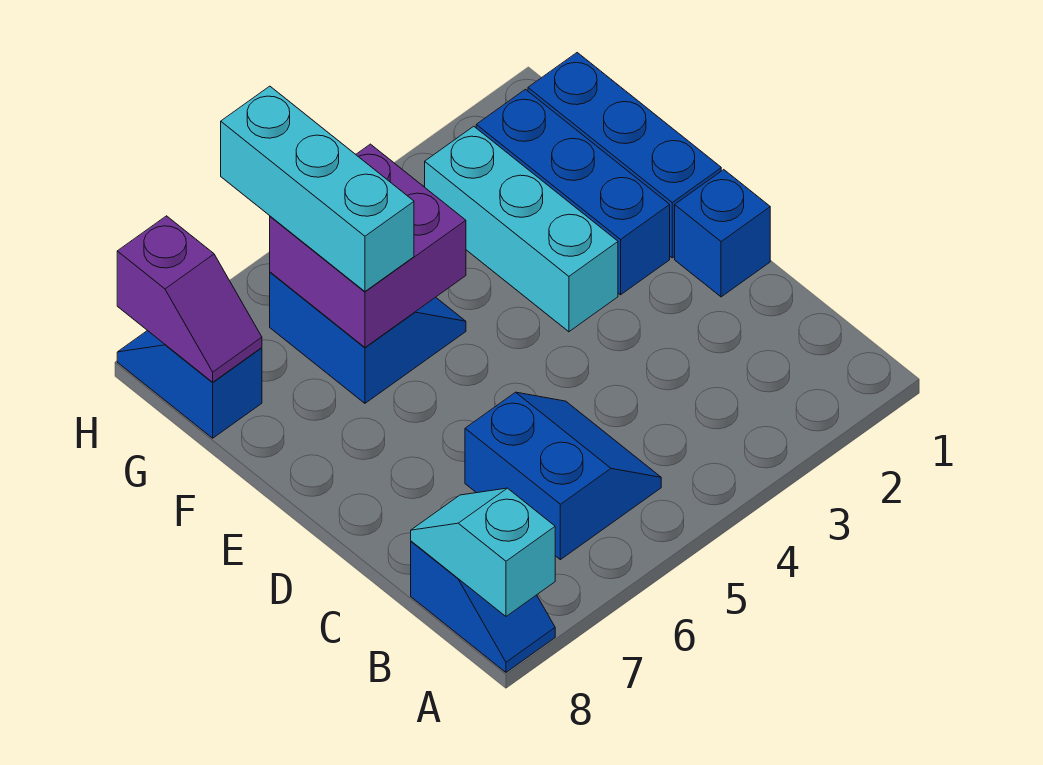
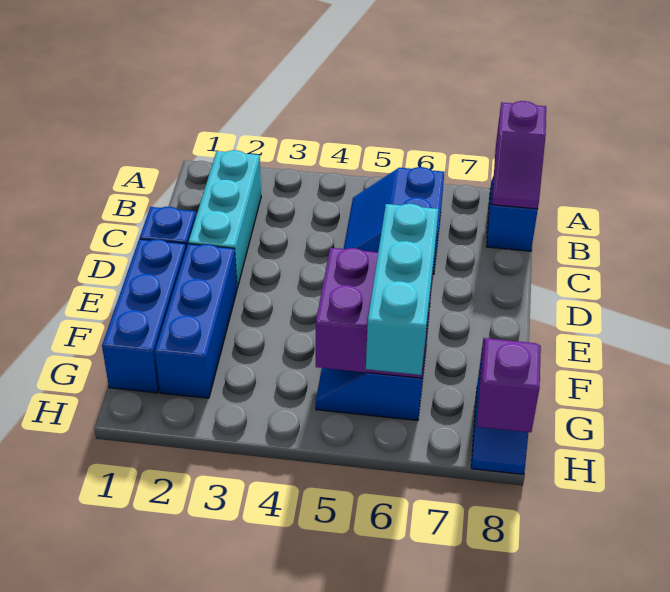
cyan 1x2 slope [411,488,555,616] -> purple 1x2 slope [492,101,546,209]
cyan 1x3 brick [425,126,618,332] -> cyan 1x3 brick moved to [188,150,261,288]

